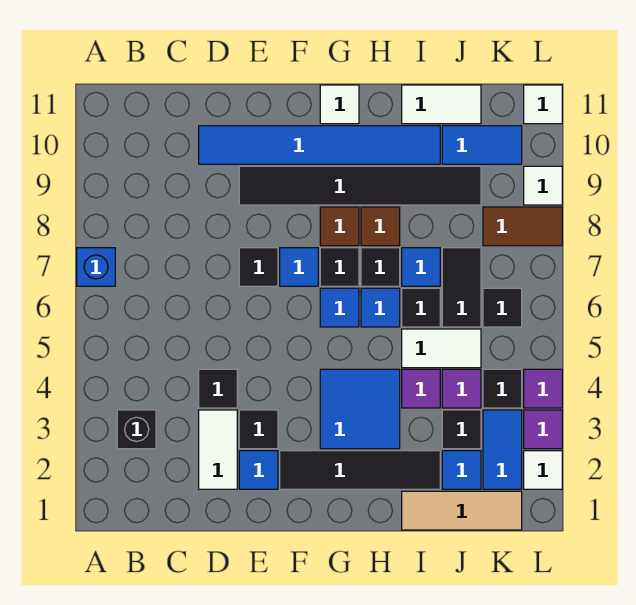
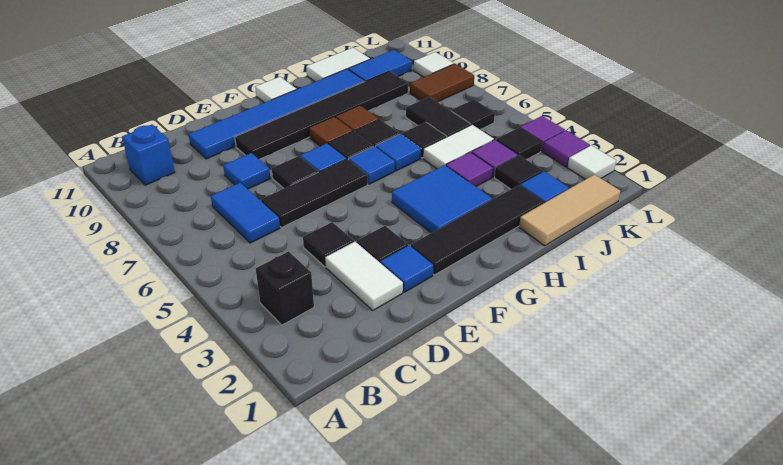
blue 1x1 brick [77,248,115,286] -> blue 1x1 brick moved to [122,124,175,185]
none -> black 1x3 tile [261,159,368,227]
blue 1x1 tile [402,248,440,286] -> blue 1x1 tile moved to [223,153,270,189]
blue 1x2 tile [483,410,522,489] -> blue 1x2 tile moved to [211,183,280,243]
white 1x1 tile [524,85,562,124] -> none

